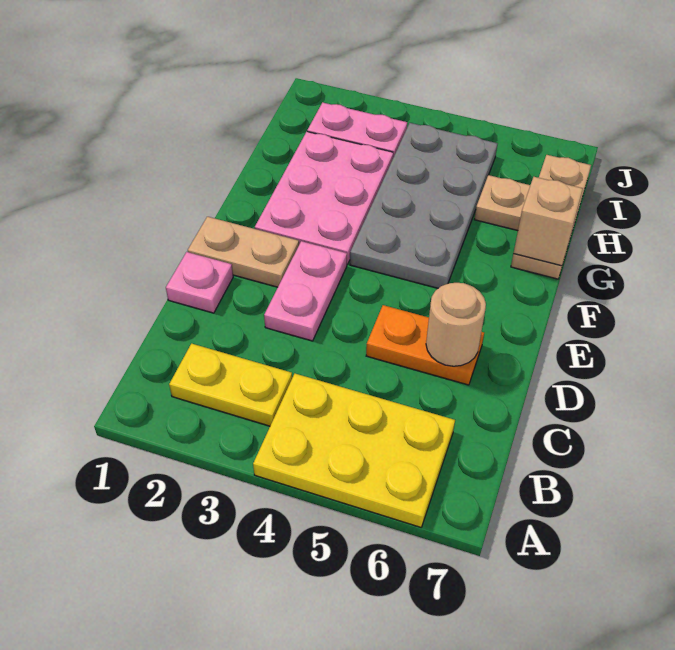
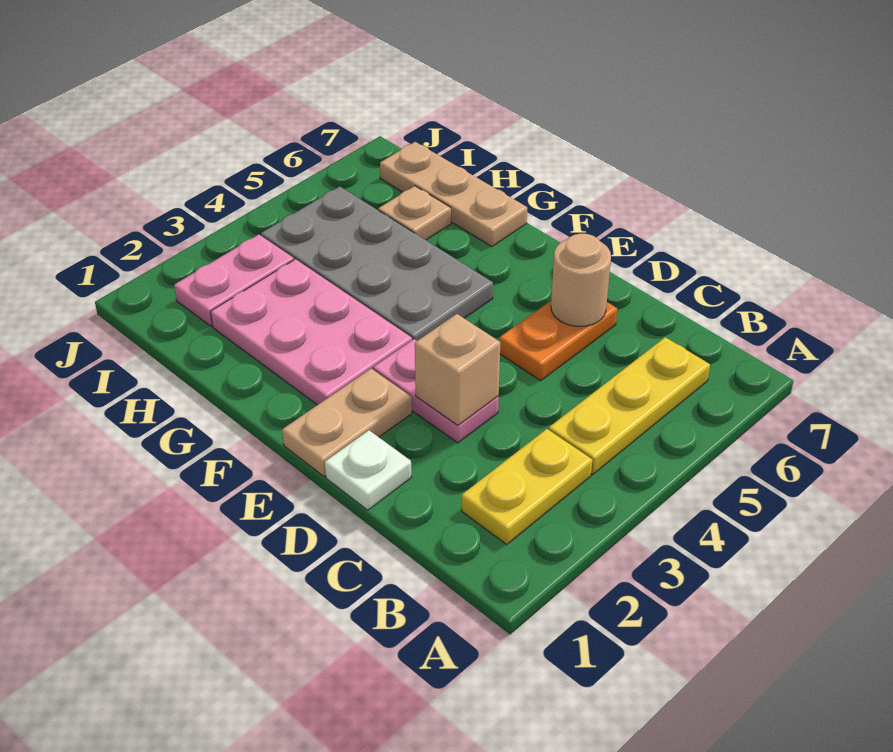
yellow 2x3 plate [253,374,455,527] -> yellow 1x3 plate [549,337,710,474]
pink 1x1 plate [166,252,233,313] -> white 1x1 plate [325,430,412,510]
tan 1x1 brick [513,177,583,266] -> tan 1x1 brick moved to [415,314,500,425]

